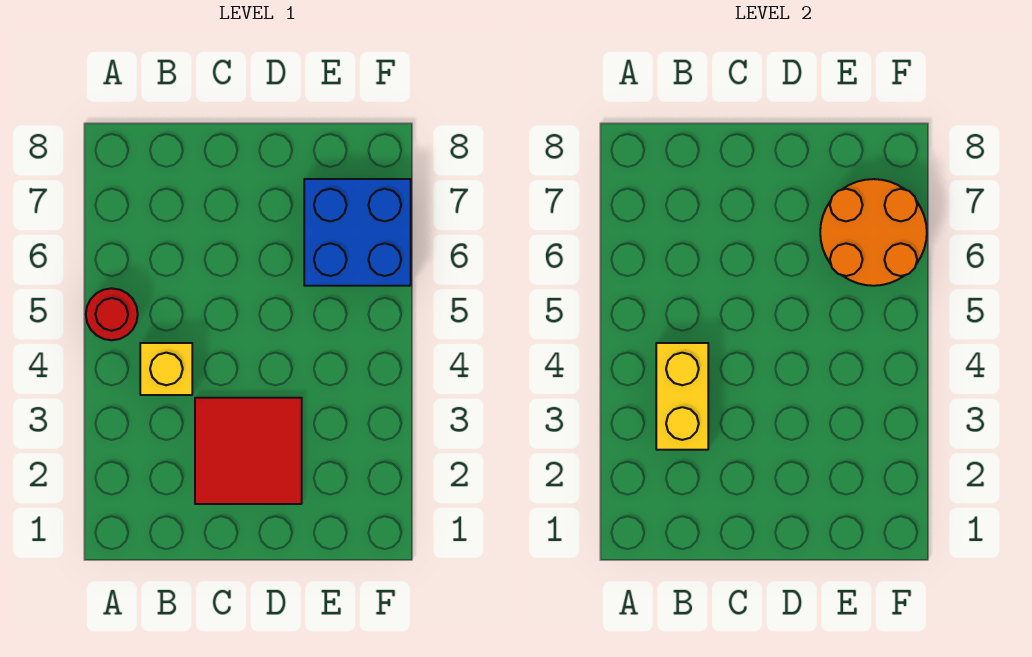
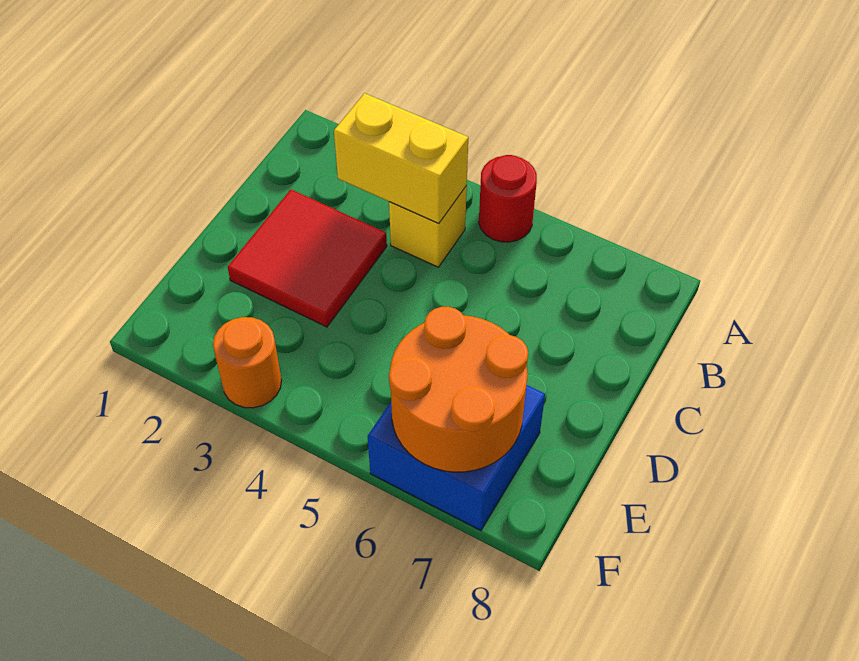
none -> orange 1x1 round brick [213,317,282,408]

